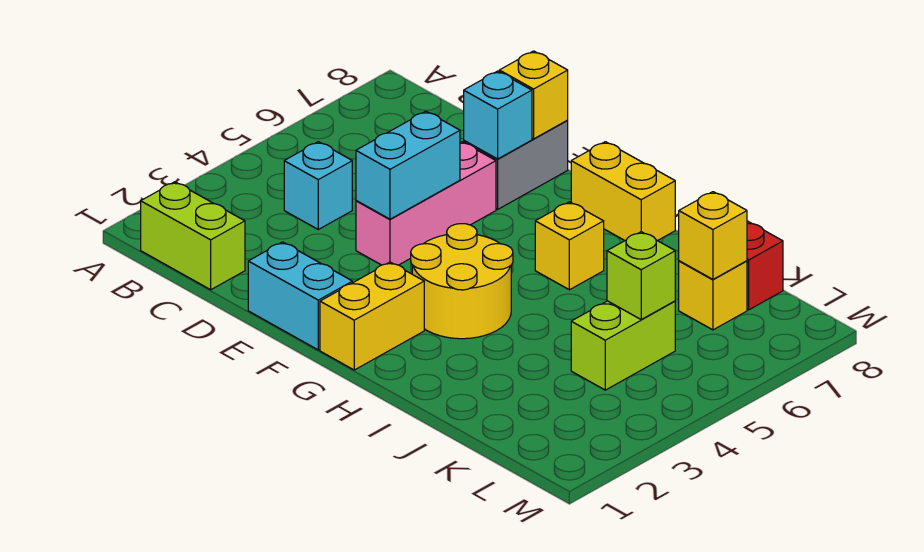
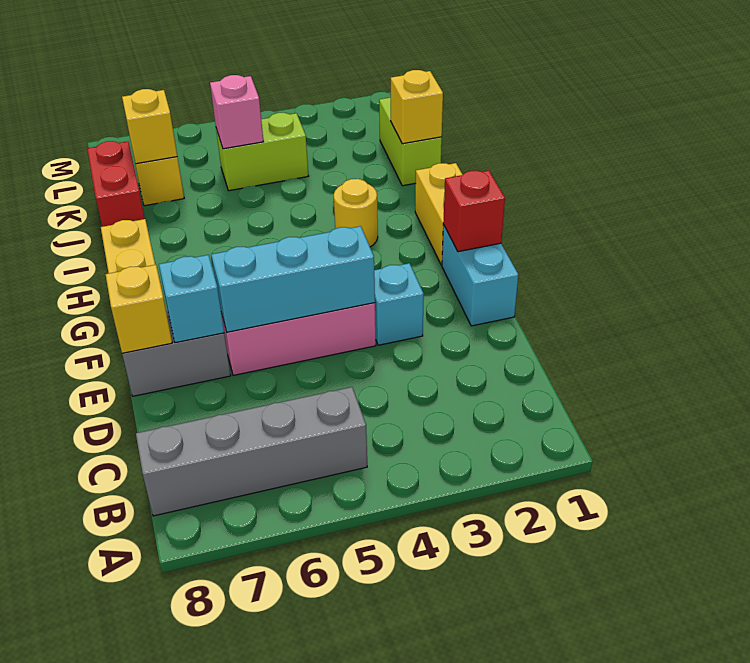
lime 1x2 brick [141,182,245,290] -> lime 1x2 brick moved to [379,97,442,186]
none -> grey 1x4 brick [136,387,367,516]
cyan 1x1 brick [284,142,352,229] -> cyan 1x1 brick moved to [374,263,424,345]
cyan 1x2 brick [356,111,460,219] -> cyan 1x3 brick [211,226,375,332]
none -> red 1x1 brick [443,170,505,252]
yellow 1x2 brick [320,262,424,370] -> yellow 1x2 brick turned to [415,163,463,265]
yellow 2x2 round brick [411,224,513,339] -> yellow 1x1 round brick [334,179,378,247]
yellow 1x1 brick [535,202,604,290] -> yellow 1x1 brick moved to [391,70,443,144]
lime 1x1 brick [607,232,675,319] -> pink 1x1 brick [210,75,263,149]

